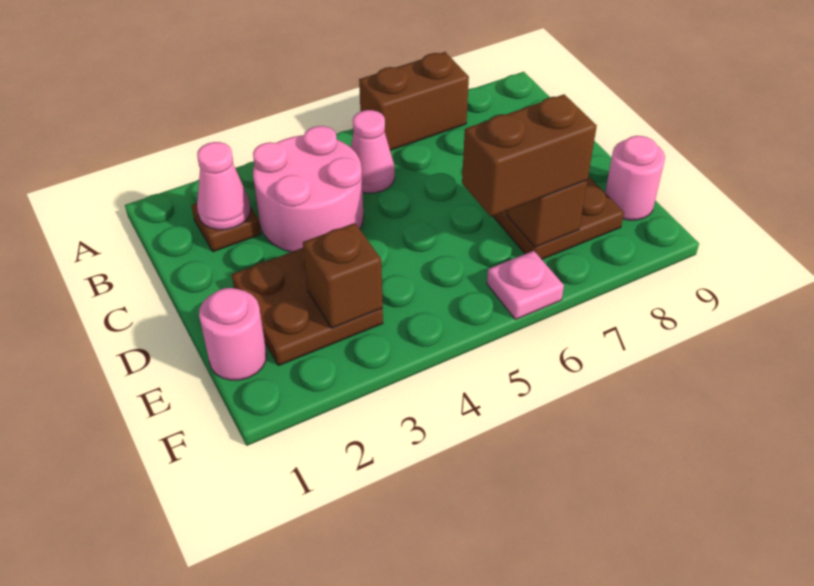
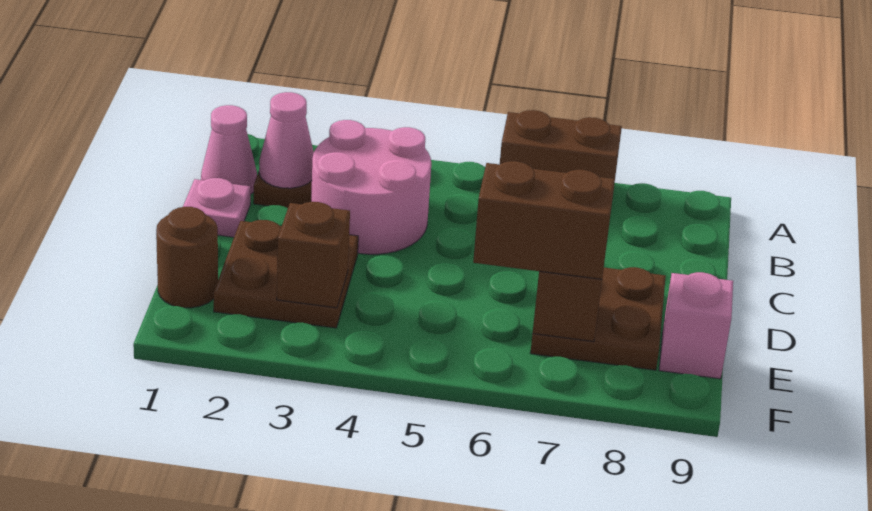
pink 1x1 cone [351,110,395,193] -> pink 1x1 cone moved to [201,105,257,195]
pink 1x1 round brick [199,288,267,380] -> brown 1x1 round brick [156,207,218,308]
pink 1x1 round brick [605,136,665,220] -> pink 1x1 brick [659,272,733,379]
pink 1x1 plate [487,251,564,319] -> pink 1x1 plate moved to [183,178,250,237]

